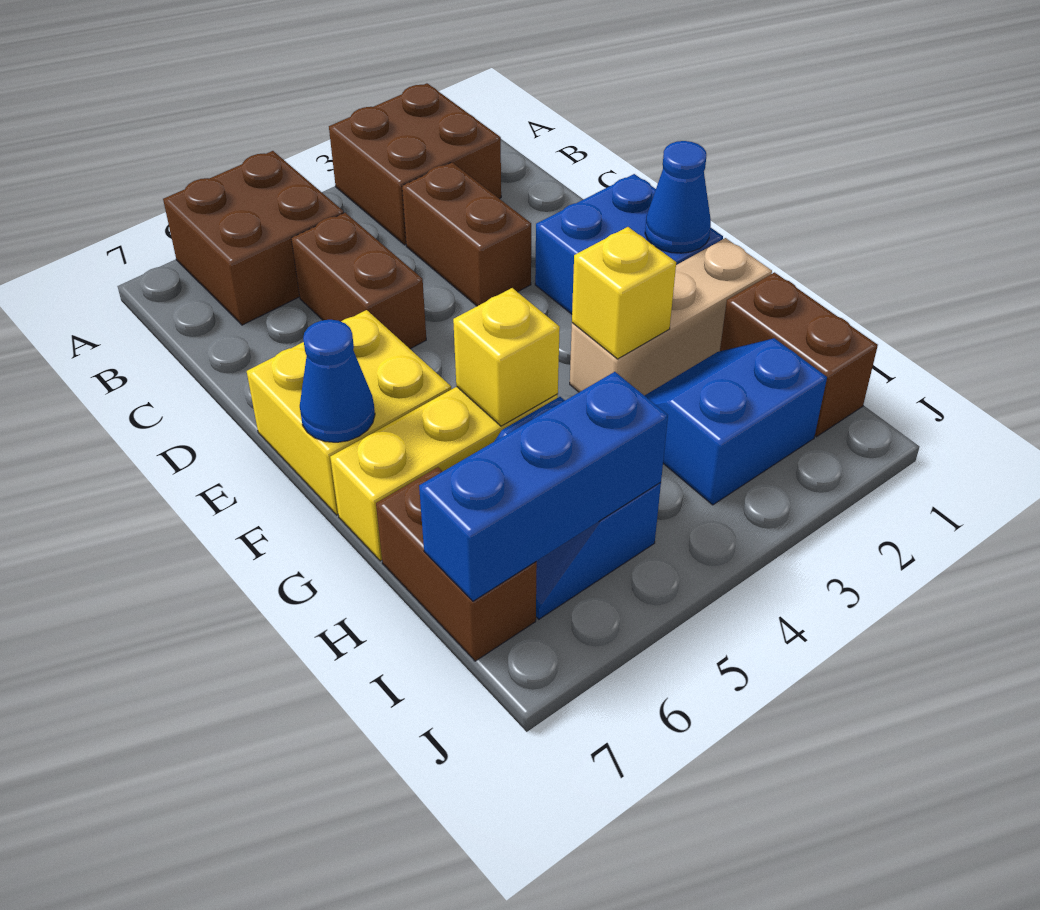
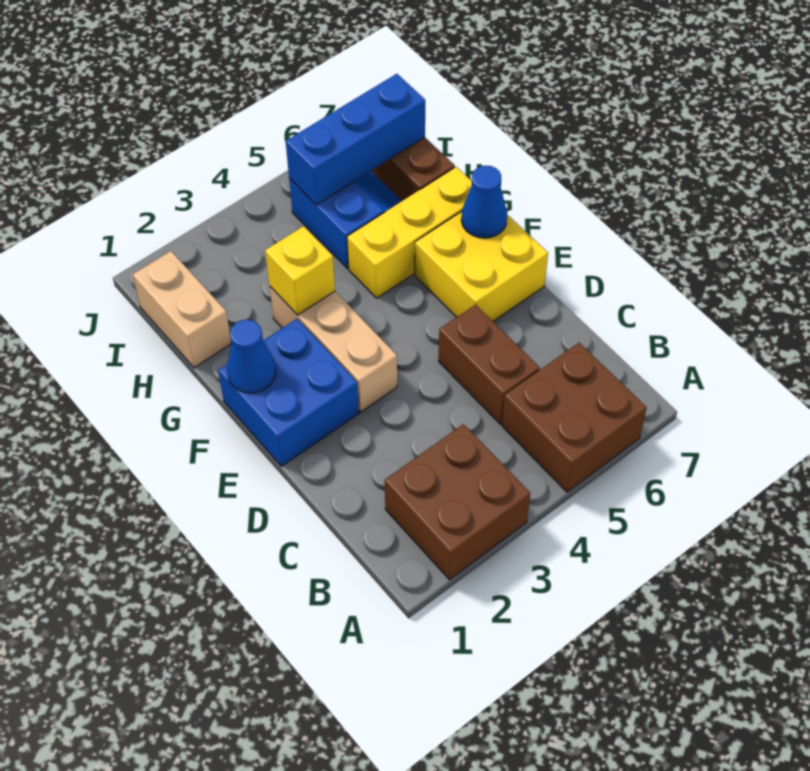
brown 1x2 brick [402,162,531,306] -> none
tan 1x3 brick [570,238,772,396] -> tan 1x3 brick turned to [270,287,397,412]
yellow 1x1 brick [453,288,560,426] -> none
brown 1x2 brick [720,272,878,437] -> tan 1x2 brick [133,251,232,368]
blue 2x2 slope [645,338,827,505] -> none

